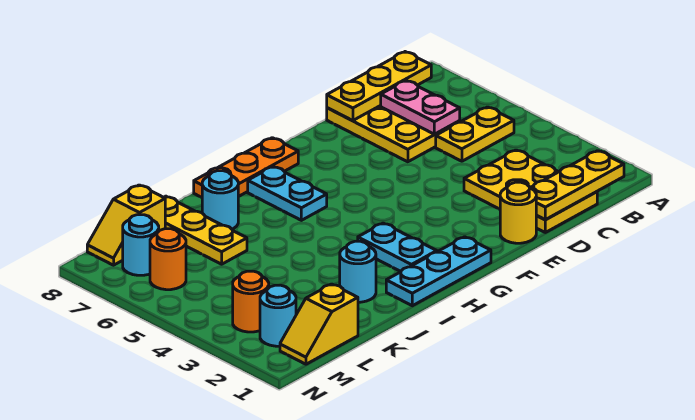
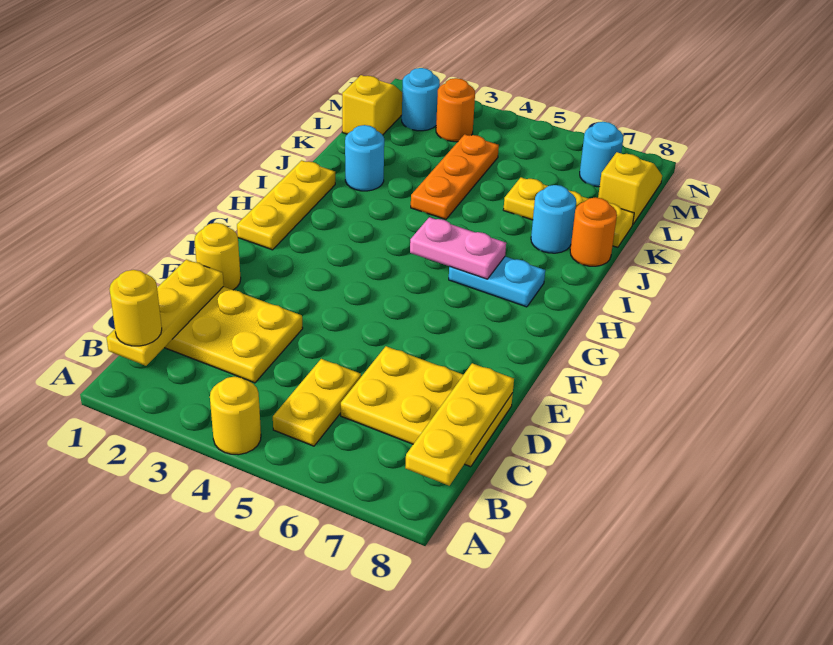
none -> yellow 1x1 round brick [210,377,261,455]
none -> yellow 1x1 round brick [109,270,162,346]
pink 1x2 plate [381,80,460,134] -> pink 1x2 plate moved to [410,217,506,279]
cyan 1x3 plate [386,237,491,306] -> yellow 1x3 plate [237,160,335,250]
orange 1x3 plate [194,138,298,198] -> orange 1x3 plate moved to [411,134,499,219]
cyan 1x2 plate [358,223,437,271] -> none
orange 1x1 round brick [150,229,186,290] -> orange 1x1 round brick moved to [570,197,617,266]

